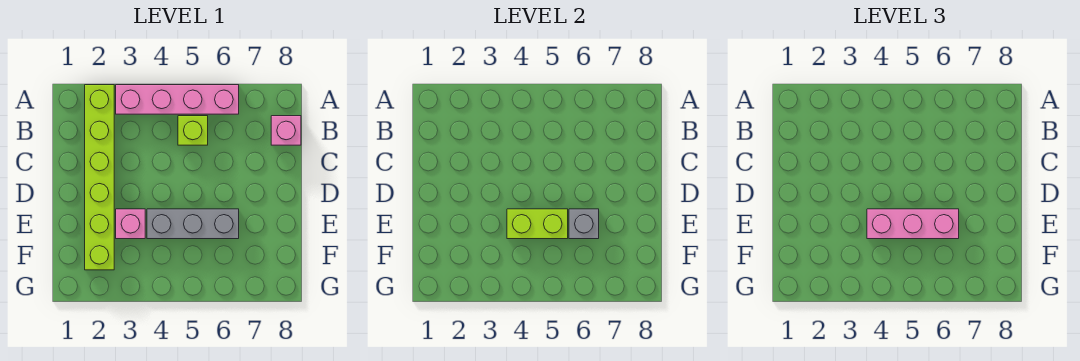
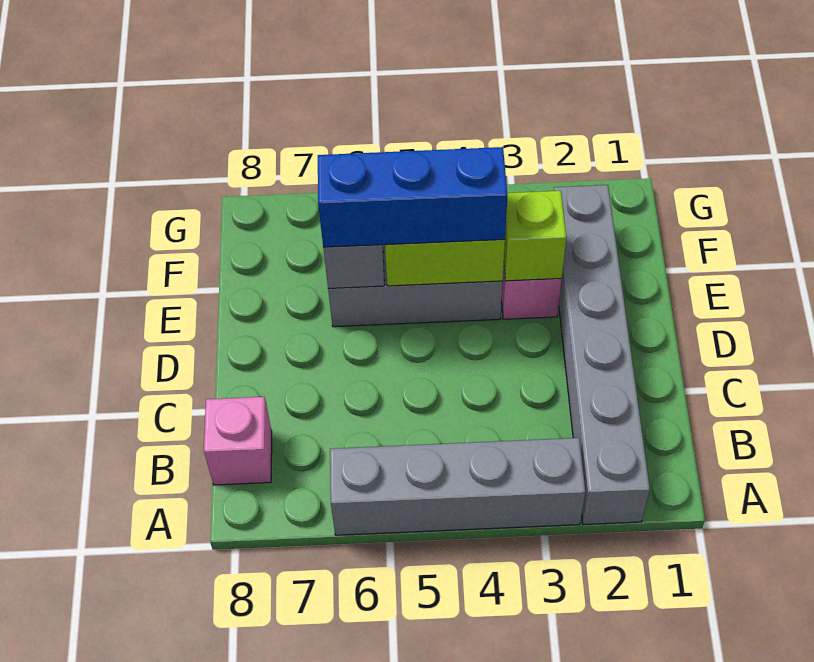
lime 1x6 brick [85,85,114,270] -> grey 1x6 brick [554,185,650,525]
pink 1x4 brick [116,85,239,114] -> grey 1x4 brick [330,438,585,535]
lime 1x1 brick [178,116,208,145] -> lime 1x1 brick moved to [504,191,566,281]
pink 1x3 brick [867,209,959,239] -> blue 1x3 brick [318,147,507,247]

